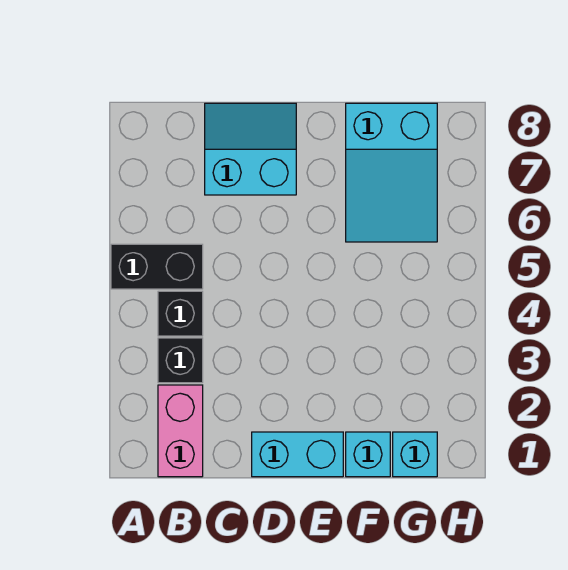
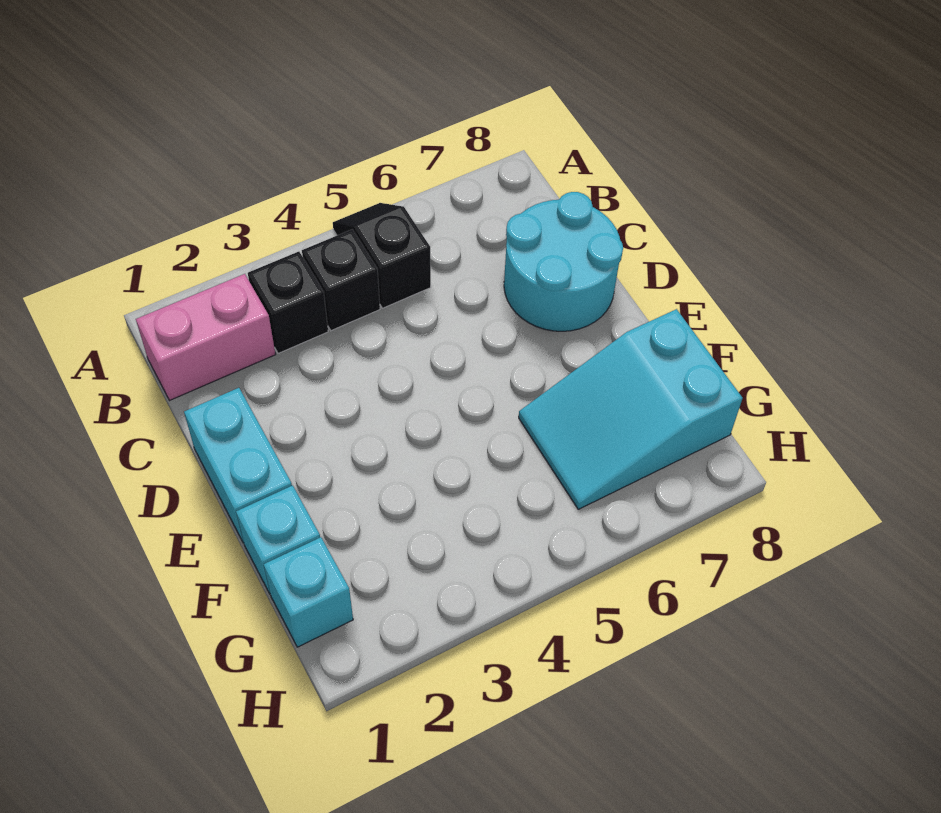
black 1x2 brick [111,244,203,289] -> black 1x2 slope [333,203,431,308]
cyan 2x2 slope [205,103,296,195] -> cyan 2x2 round brick [504,192,623,331]

